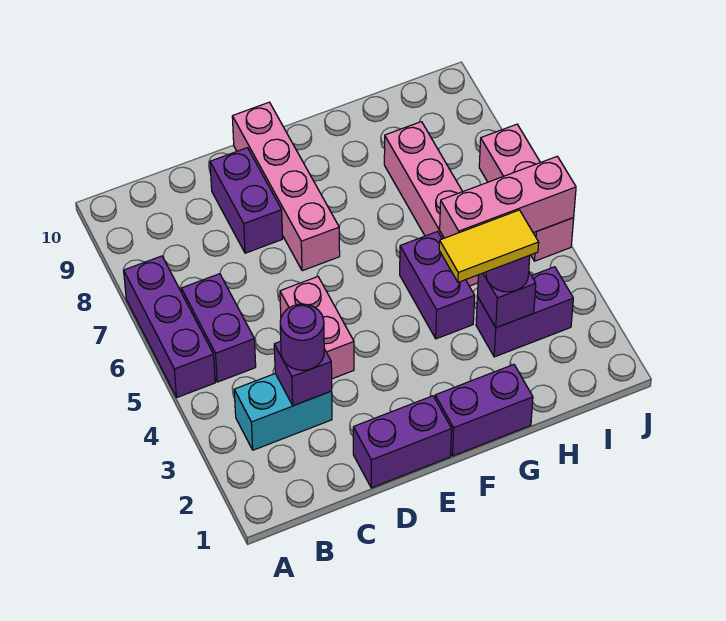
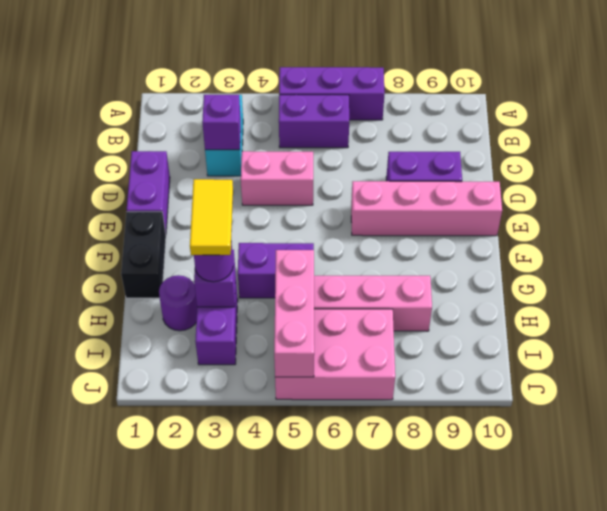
purple 1x1 round brick [280,304,324,370] -> purple 1x1 round brick moved to [159,275,197,331]
purple 1x2 brick [435,365,533,456] -> black 1x2 brick [121,212,166,298]
pink 1x3 brick [479,124,574,261] -> pink 2x3 brick [275,309,395,400]

